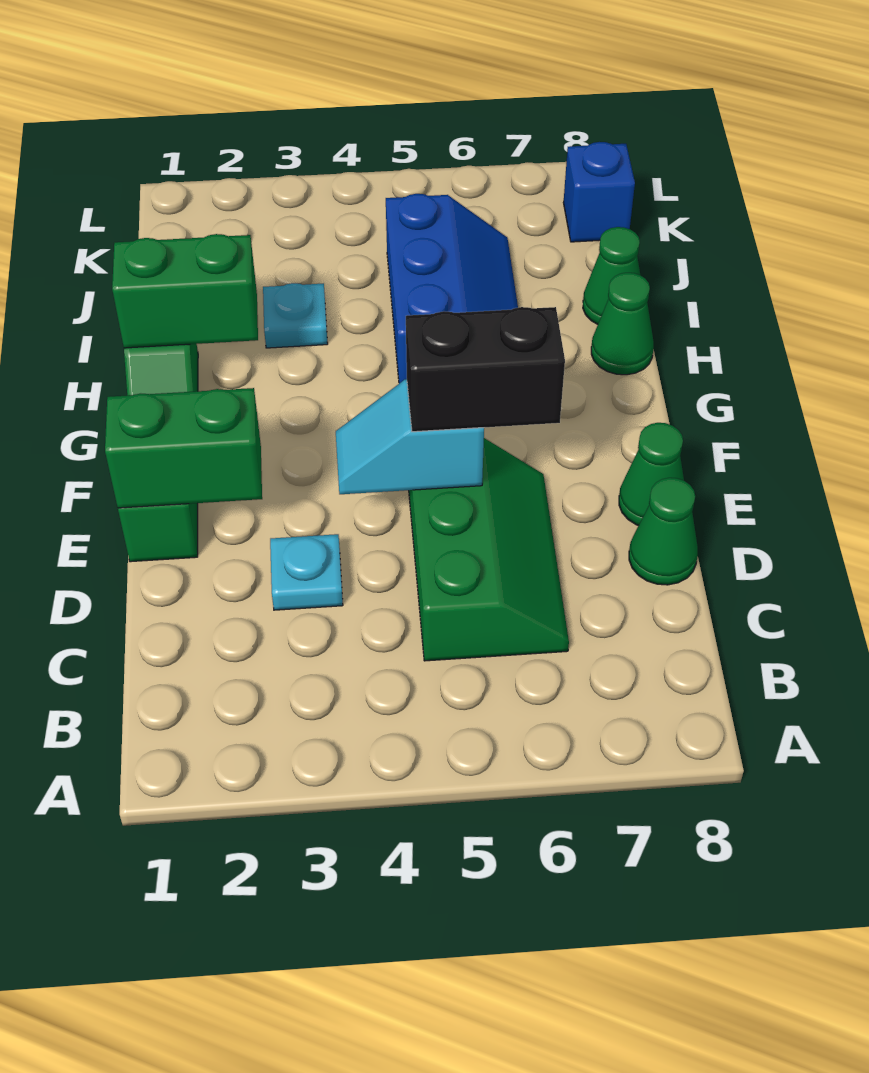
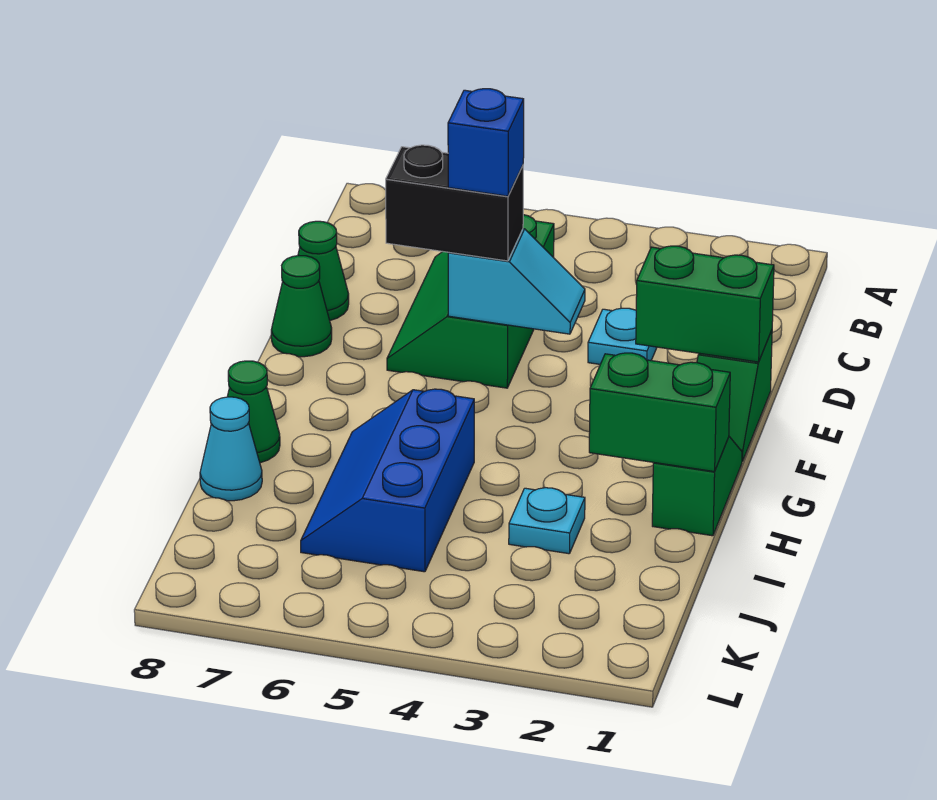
green 1x1 cone [583,227,640,324] -> cyan 1x1 cone [200,397,262,501]
blue 1x1 brick [563,142,635,242] -> blue 1x1 brick moved to [448,89,524,196]

